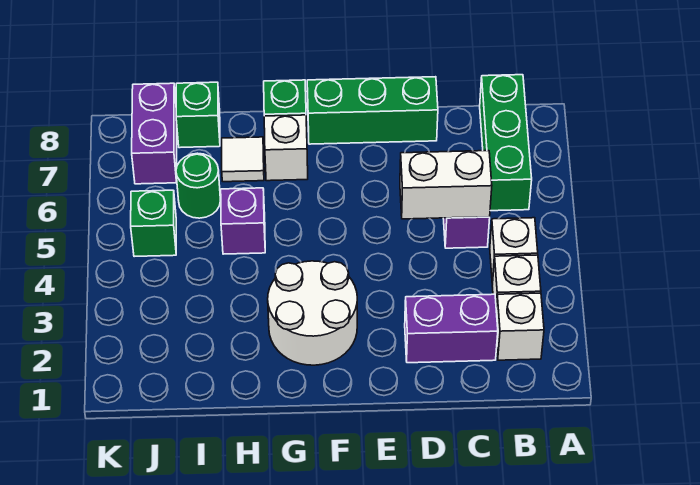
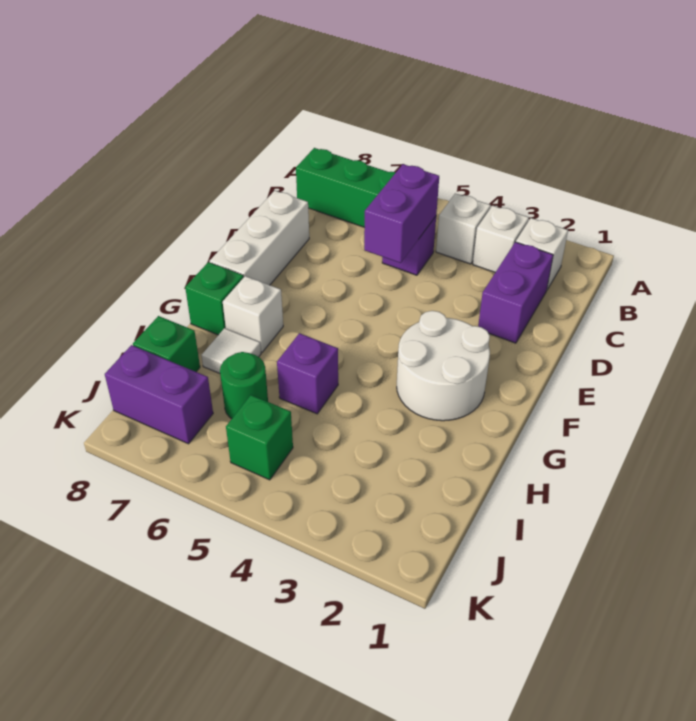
white 1x2 brick [400,151,492,219] -> purple 1x2 brick [364,164,439,263]
green 1x3 brick [307,77,438,144] -> white 1x3 brick [210,191,309,285]

